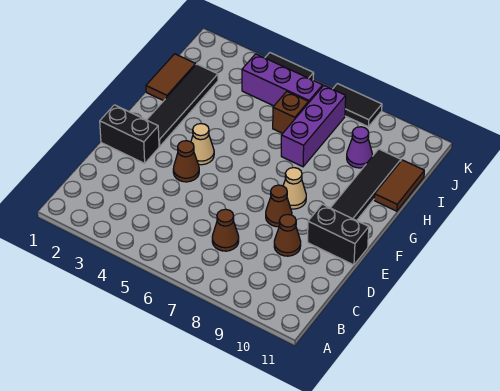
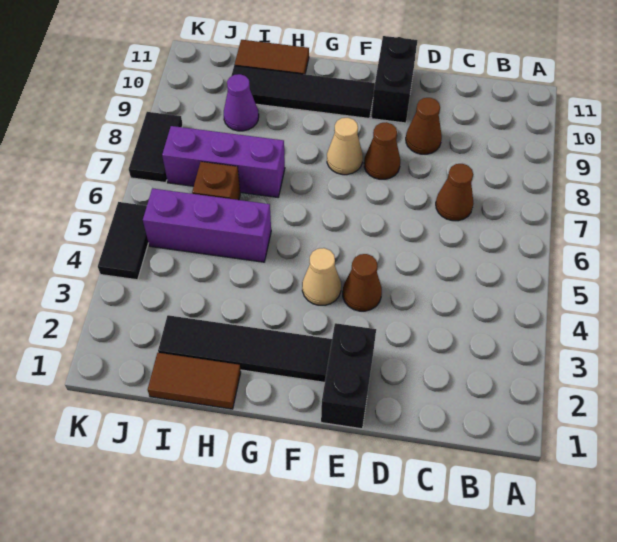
purple 1x3 brick [242,54,323,106] -> purple 1x3 brick turned to [143,188,271,262]

